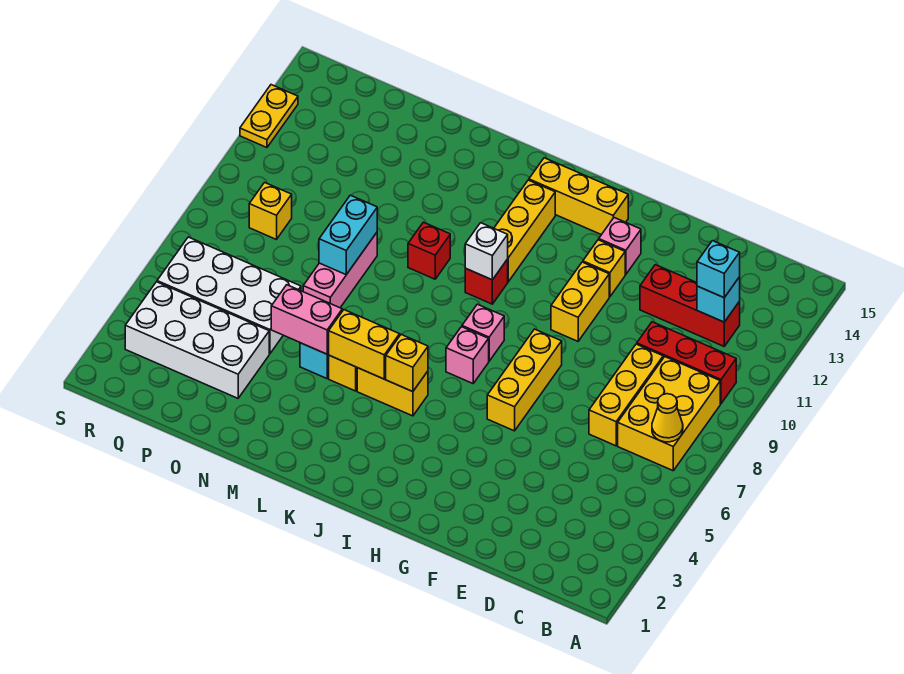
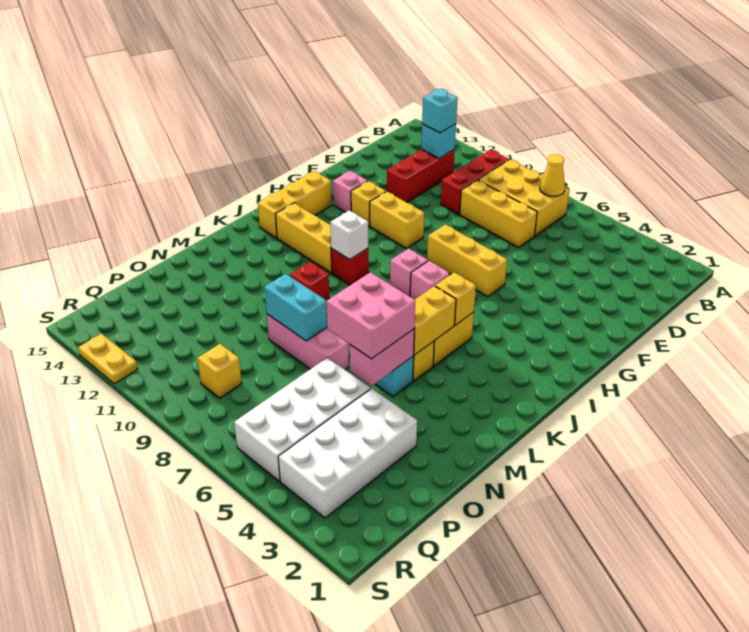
none -> pink 2x2 brick [326,272,415,359]

